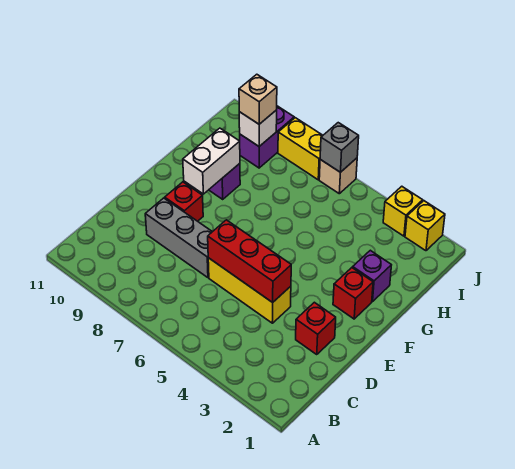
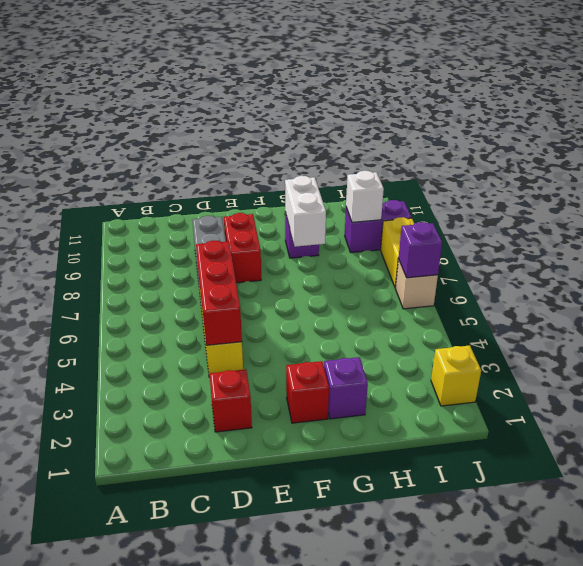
red 1x1 brick [165,182,203,221] -> red 1x2 brick [224,213,261,283]
white 1x2 brick [183,128,240,194] -> white 1x2 brick turned to [285,176,326,247]
tan 1x1 brick [239,74,277,124] -> none
yellow 1x1 brick [383,186,423,236] -> none
grey 1x1 brick [320,123,359,172] -> purple 1x1 brick [399,222,442,278]

